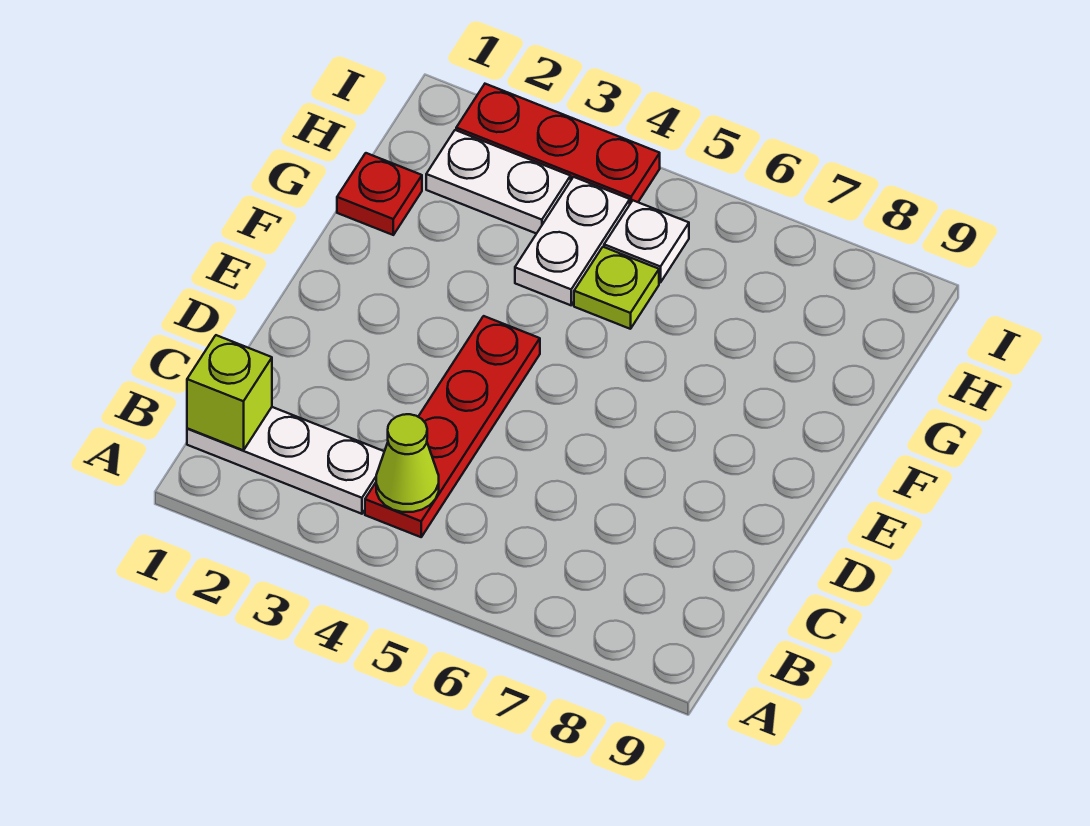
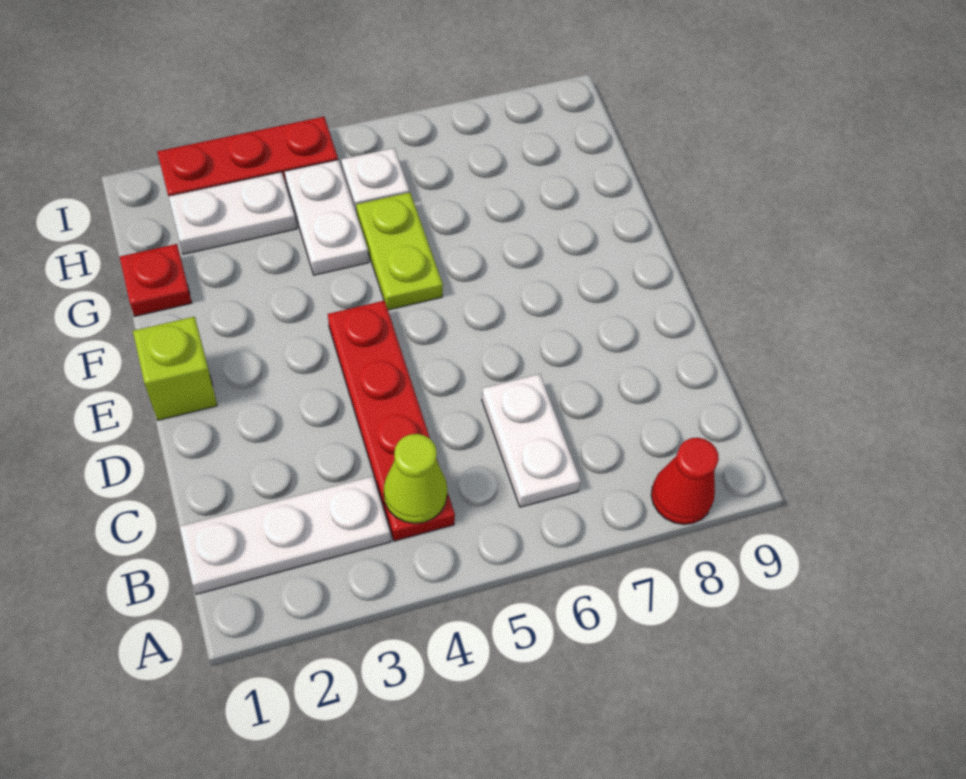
none -> red 1x1 cone [651,438,719,524]
lime 1x1 brick [187,335,272,450] -> lime 1x1 brick moved to [133,317,217,420]
none -> white 1x2 plate [482,374,581,507]
lime 1x1 plate [574,247,659,329] -> lime 1x2 plate [356,192,443,310]

